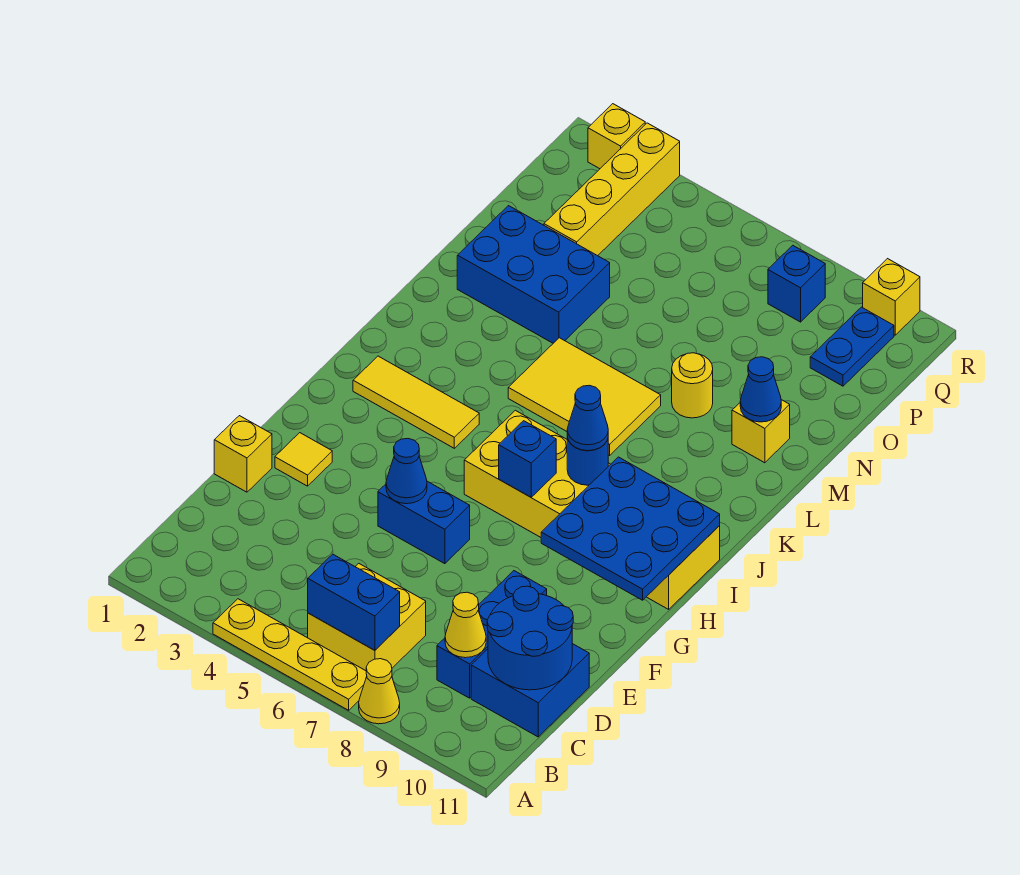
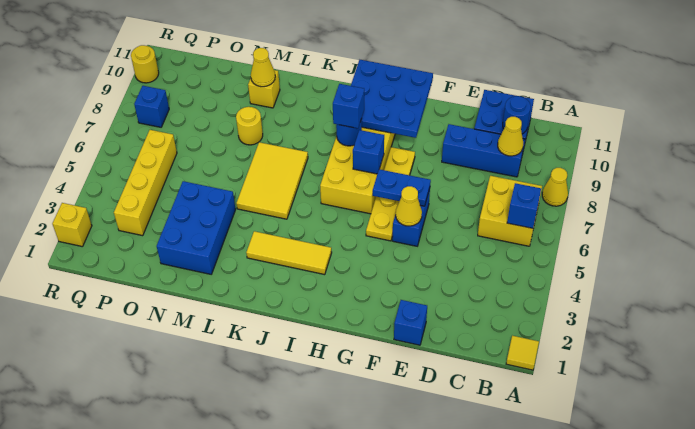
yellow 1x4 plate [213,599,367,710] -> yellow 1x4 plate moved to [366,147,415,241]
blue 1x2 brick [308,554,400,650] -> blue 1x1 brick [507,183,541,228]
blue 2x2 round brick [487,586,573,690] -> blue 1x1 round brick [503,96,531,134]
yellow 1x1 brick [214,416,272,492] -> blue 1x1 brick [394,300,427,345]
yellow 1x1 tile [275,433,332,486] -> yellow 1x1 tile moved to [506,336,539,370]
blue 1x1 cone [386,439,427,504] -> yellow 1x1 cone [396,186,422,226]
yellow 1x3 tile [353,356,479,448] -> yellow 1x3 tile turned to [246,231,332,275]
blue 1x1 cone [567,385,608,451] -> blue 1x1 brick [333,84,364,128]
blue 1x1 cone [740,357,781,422] -> yellow 1x1 cone [251,48,275,87]
yellow 1x4 brick [544,123,680,256] -> yellow 1x4 brick turned to [114,130,177,236]
blue 1x2 plate [810,307,894,386] -> blue 1x2 plate moved to [373,169,431,206]
yellow 1x1 brick [863,259,920,335] -> yellow 1x1 round brick [131,45,159,83]

